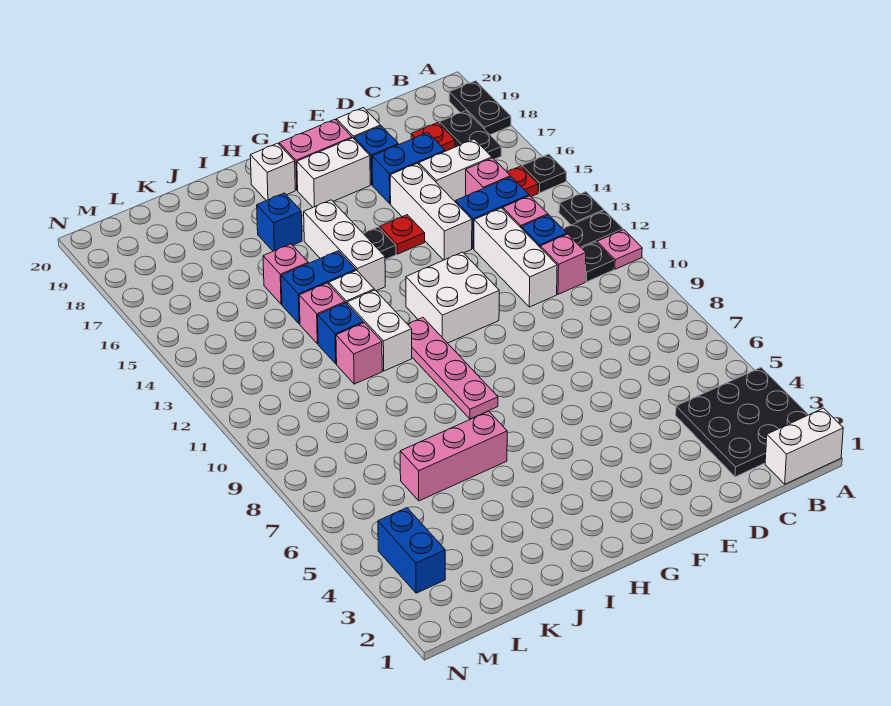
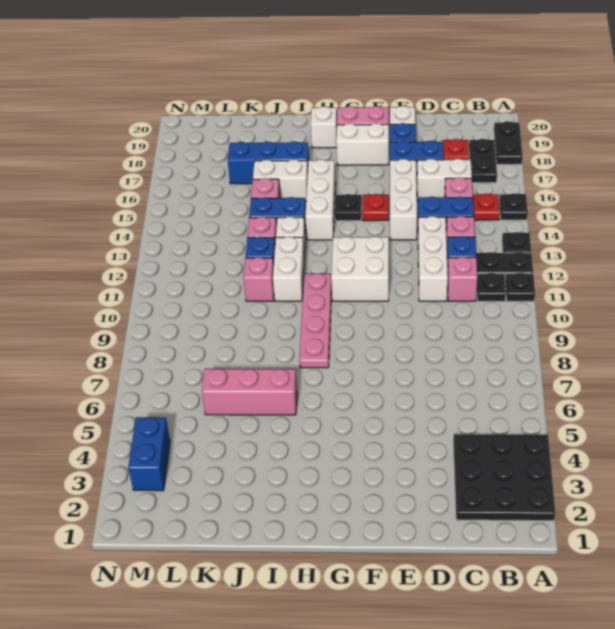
white 1x2 brick [765,408,843,484] -> white 1x2 brick moved to [253,160,308,202]
pink 1x1 plate [597,230,642,269] -> black 1x1 plate [505,273,535,301]
blue 1x1 brick [257,193,302,251] -> blue 1x3 brick [228,141,309,184]

